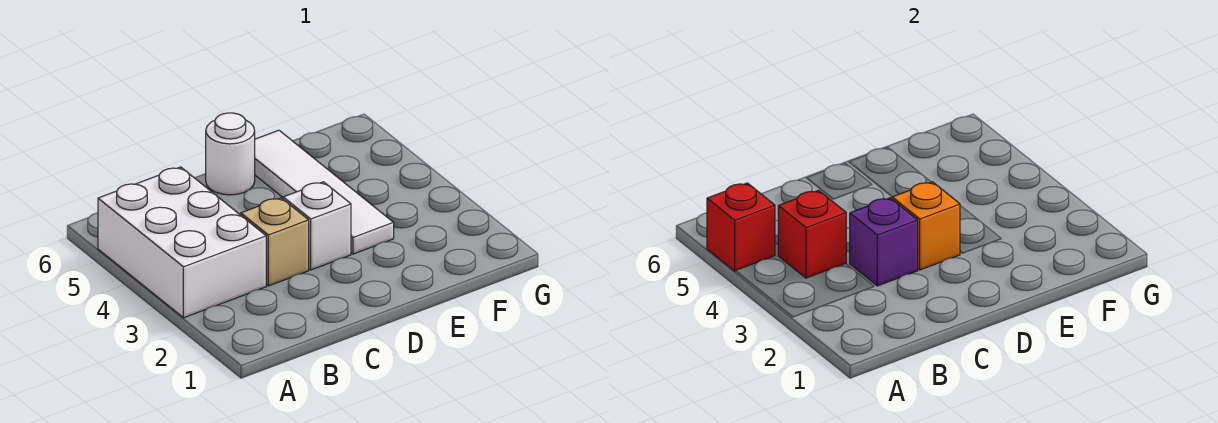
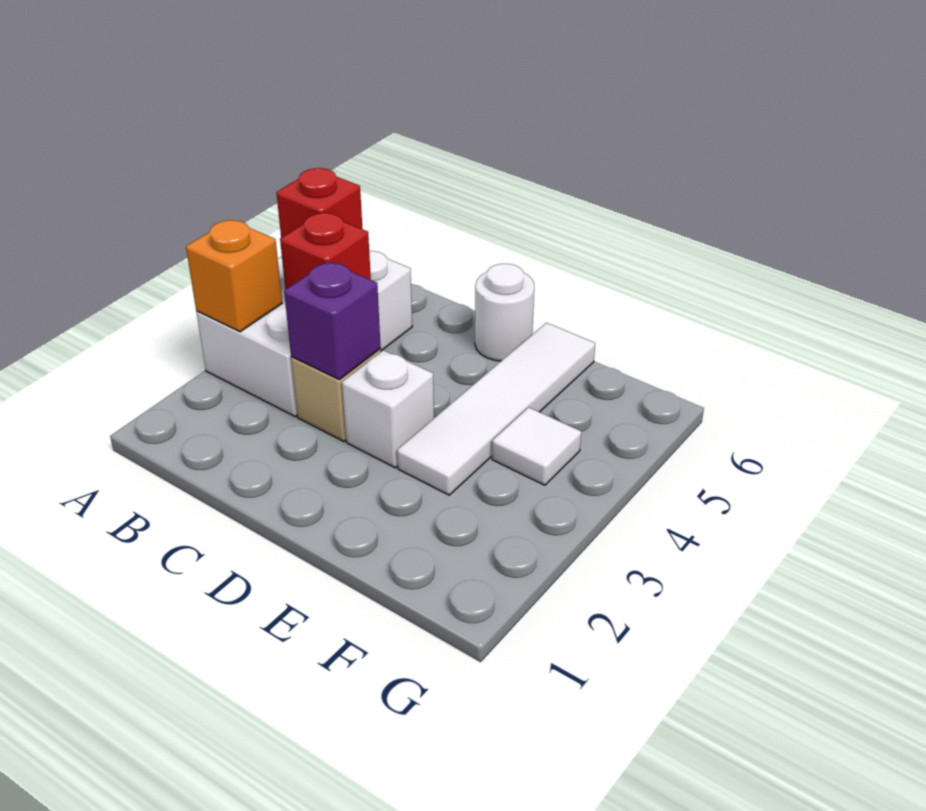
orange 1x1 brick [892,182,960,270] -> orange 1x1 brick moved to [186,220,282,332]
none -> white 1x1 tile [492,407,581,485]

